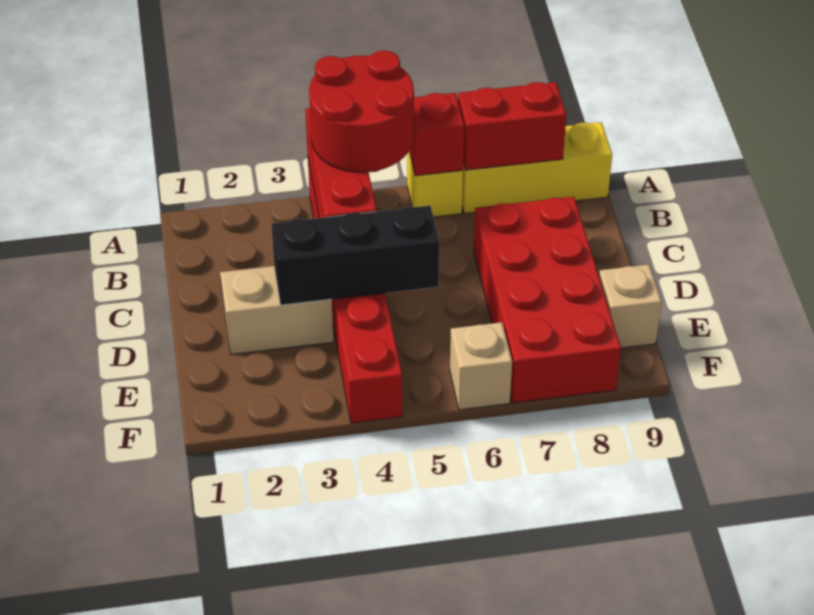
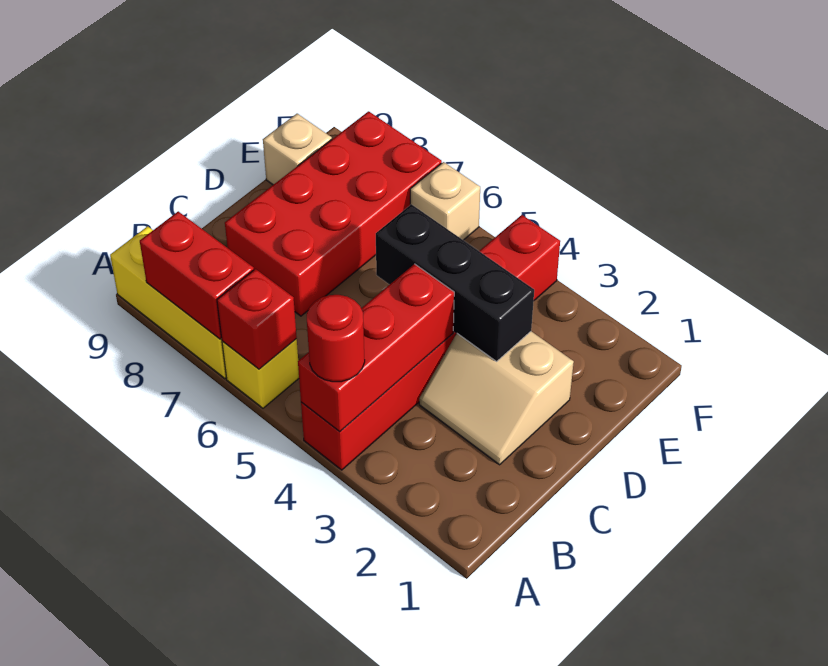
red 2x2 round brick [309,51,414,172] -> red 1x1 round brick [307,295,365,382]

